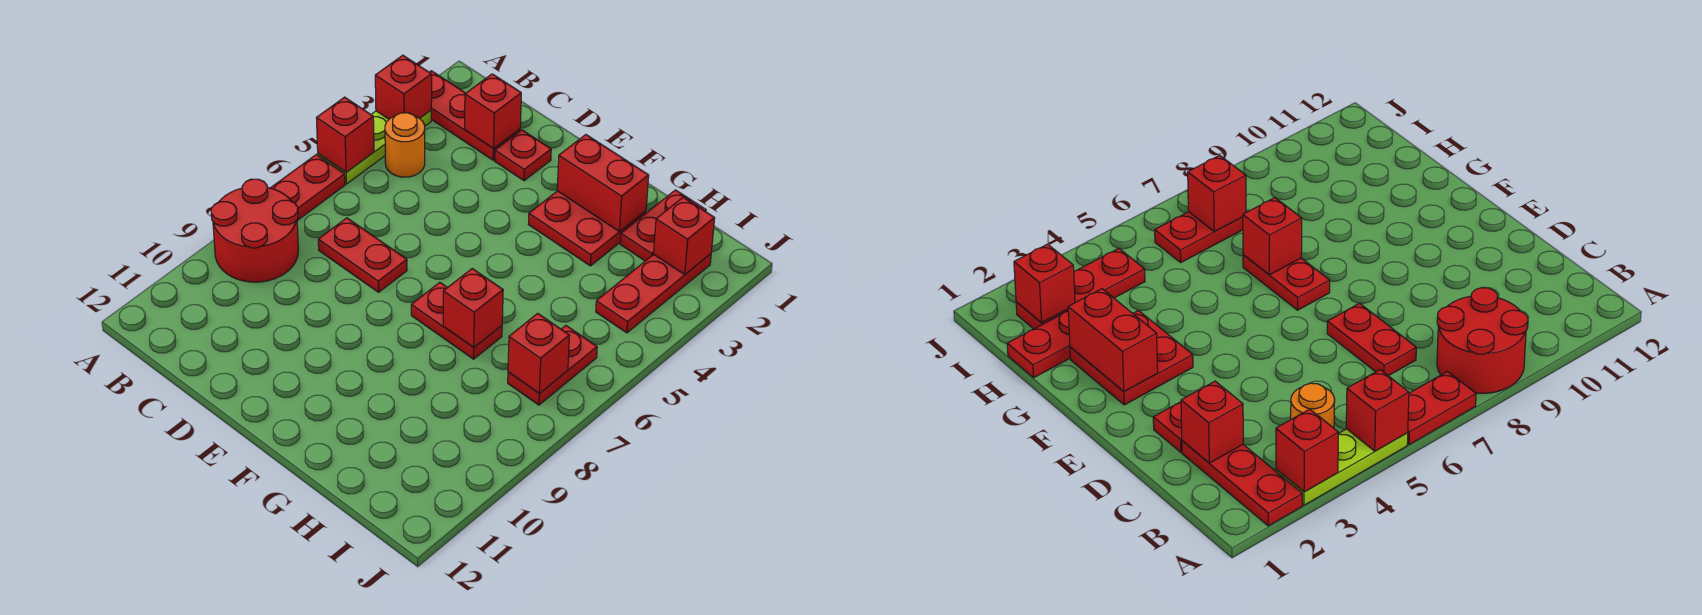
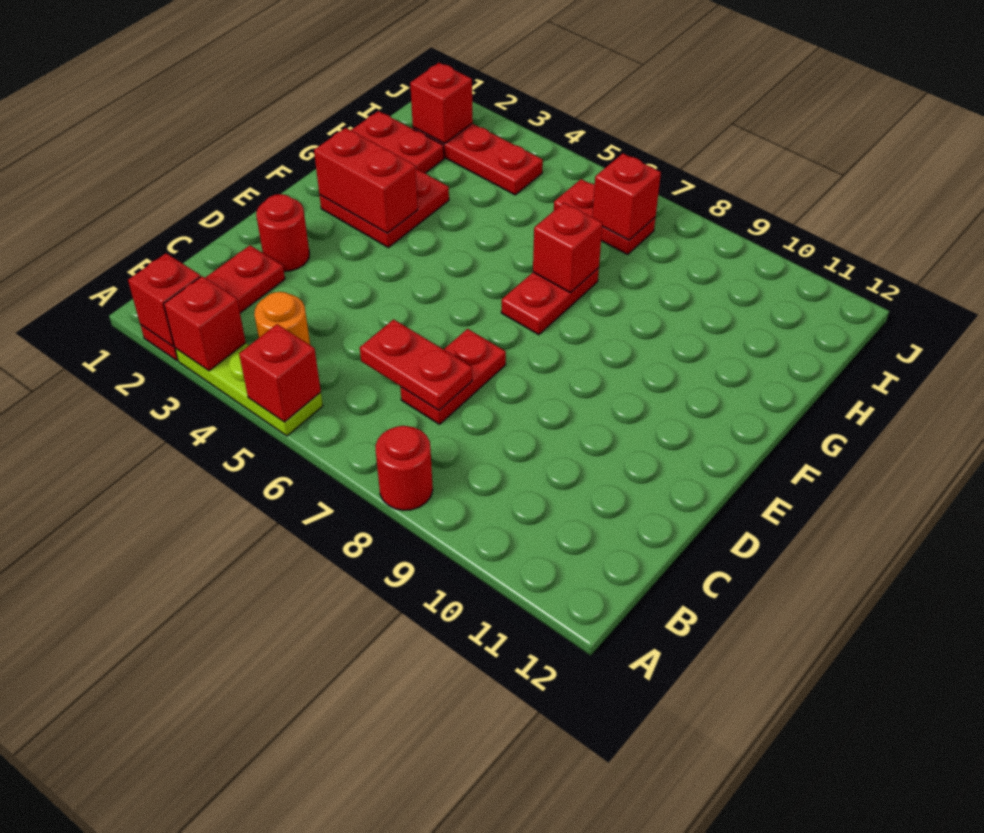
red 1x2 plate [271,155,345,221] -> red 1x2 plate moved to [360,319,472,410]
red 2x2 round brick [211,179,298,282] -> red 1x1 round brick [375,426,433,510]
red 1x1 brick [465,74,521,149] -> red 1x1 brick moved to [128,253,200,347]
red 1x1 plate [495,130,551,181] -> red 1x1 round brick [256,194,309,271]
red 1x2 brick [557,135,649,232] -> red 1x2 brick turned to [314,128,418,233]

